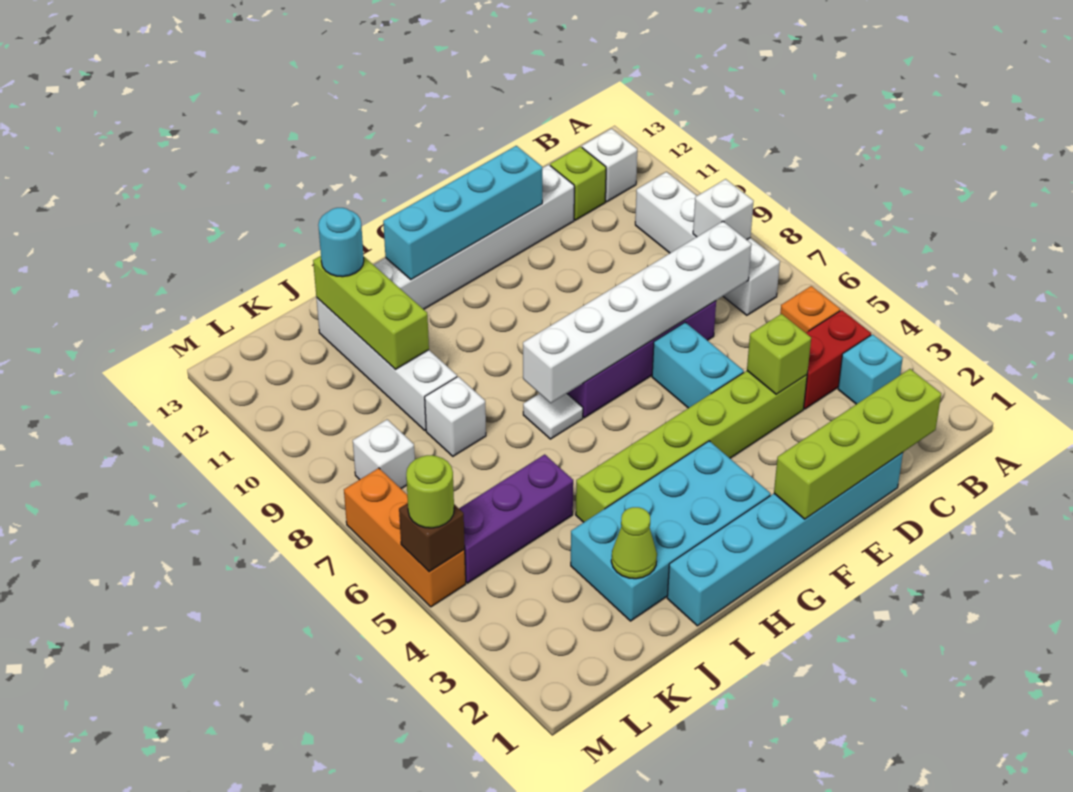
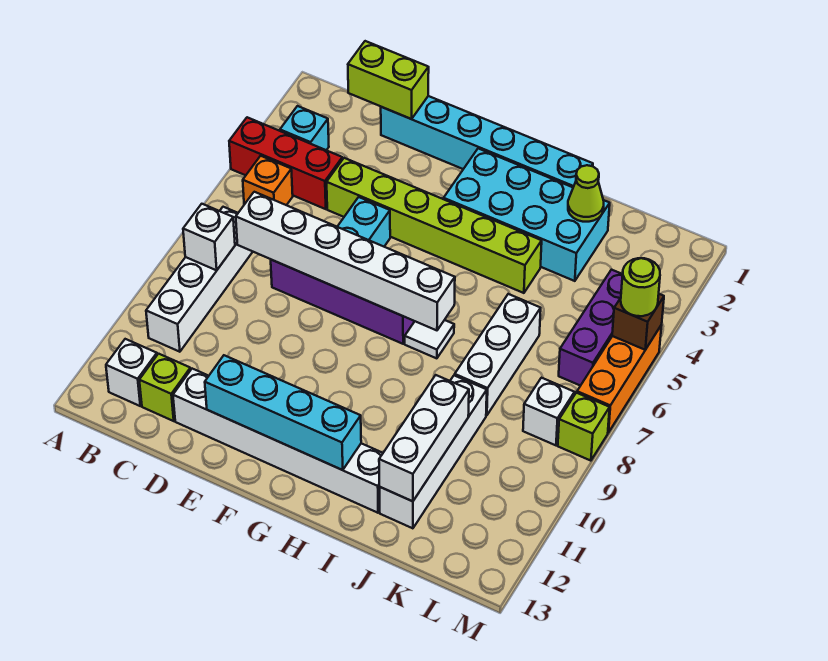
red 1x2 brick [804,310,871,409] -> red 1x3 brick [229,117,342,209]
lime 1x4 brick [774,369,941,519] -> lime 1x2 brick [348,41,429,119]
lime 1x1 brick [747,314,811,394] -> lime 1x1 brick moved to [558,393,610,461]
purple 1x3 brick [459,454,573,583] -> purple 1x3 brick turned to [559,270,623,386]
white 1x1 brick [425,377,486,456] -> white 1x3 brick [455,294,541,415]
lime 1x3 brick [313,256,429,369] -> white 1x3 brick [379,375,469,501]
cyan 1x1 round brick [318,208,364,277] -> none

